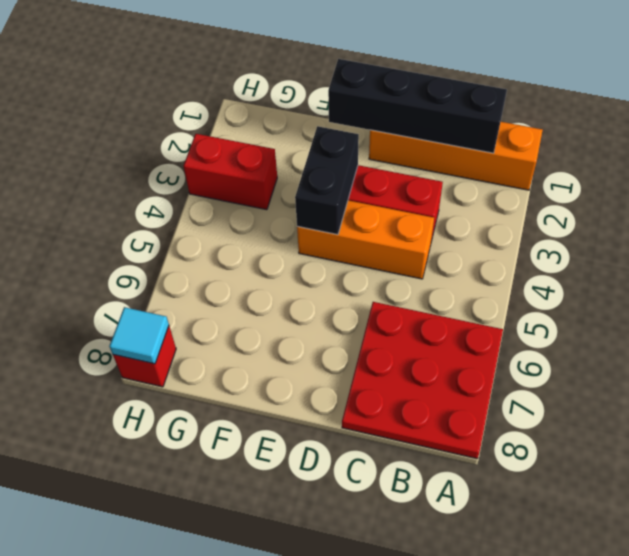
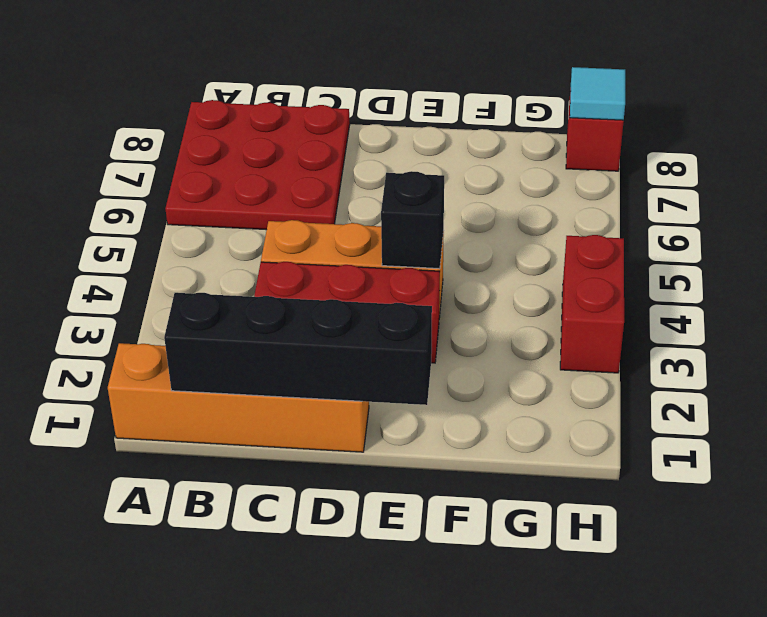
black 1x2 brick [295,126,359,235] -> black 1x1 brick [381,171,444,269]
red 1x2 brick [184,134,277,210] -> red 1x2 brick turned to [560,235,624,373]

